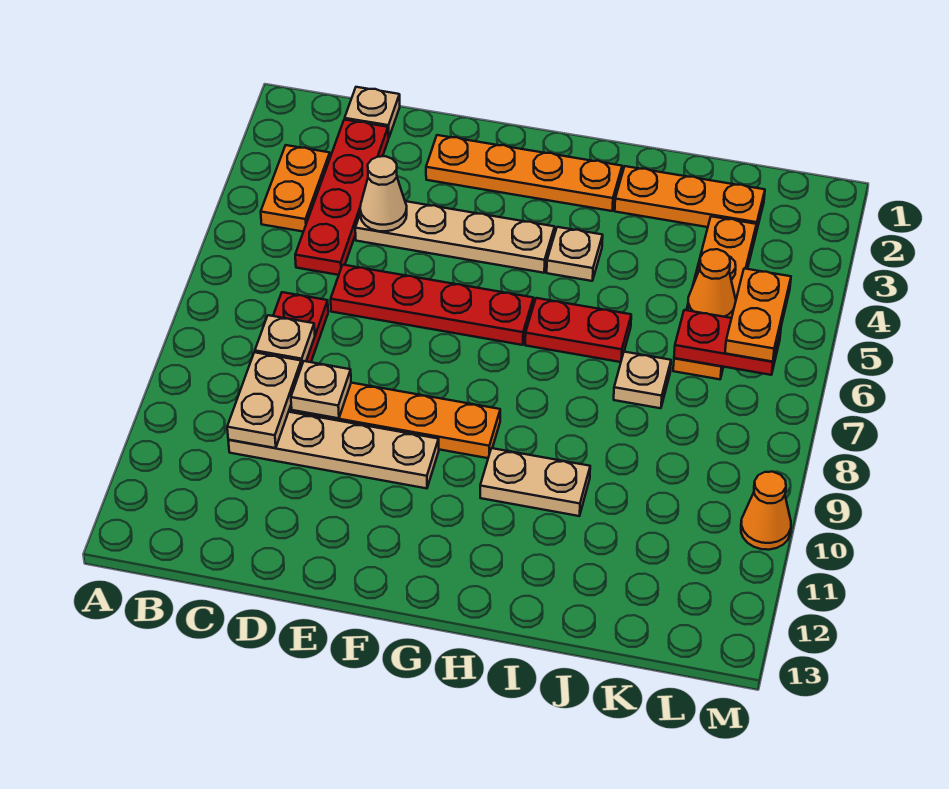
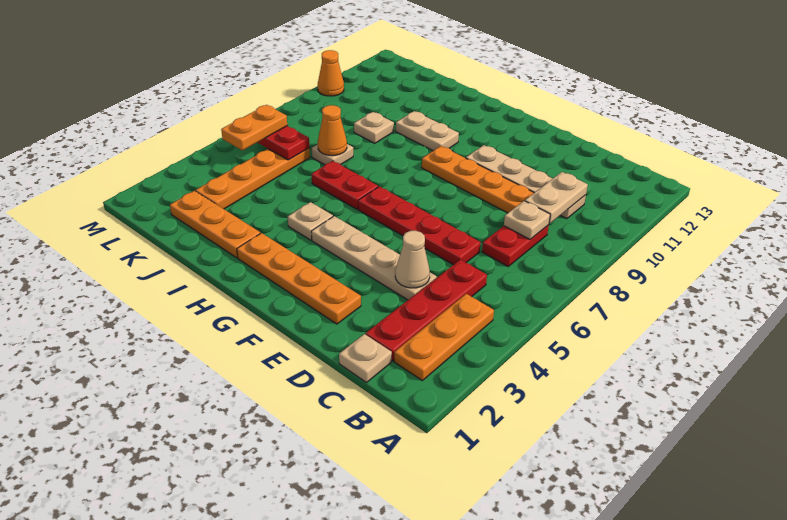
orange 1x2 plate [261,145,330,232] -> orange 1x3 plate [394,294,494,380]
tan 1x1 plate [291,361,351,418] -> tan 1x1 plate moved to [354,112,394,143]
orange 1x1 cone [688,249,736,318] -> orange 1x1 cone moved to [318,105,347,156]

